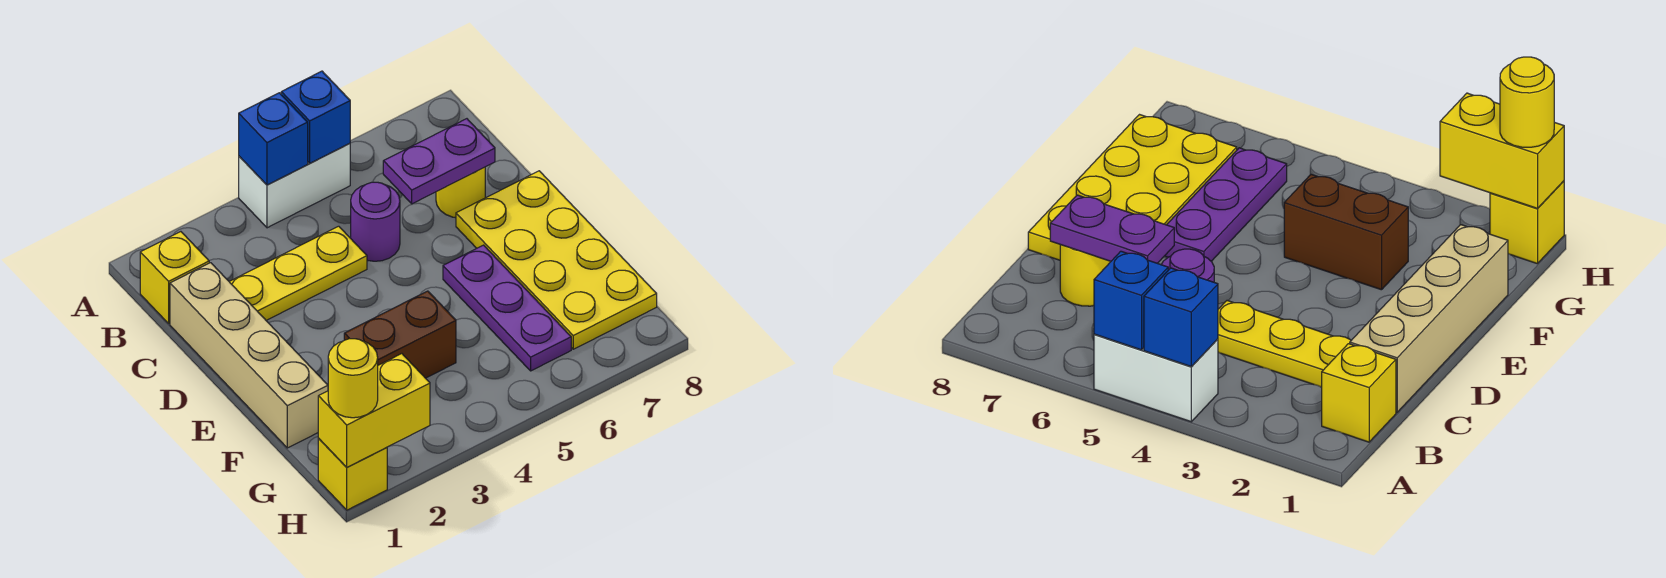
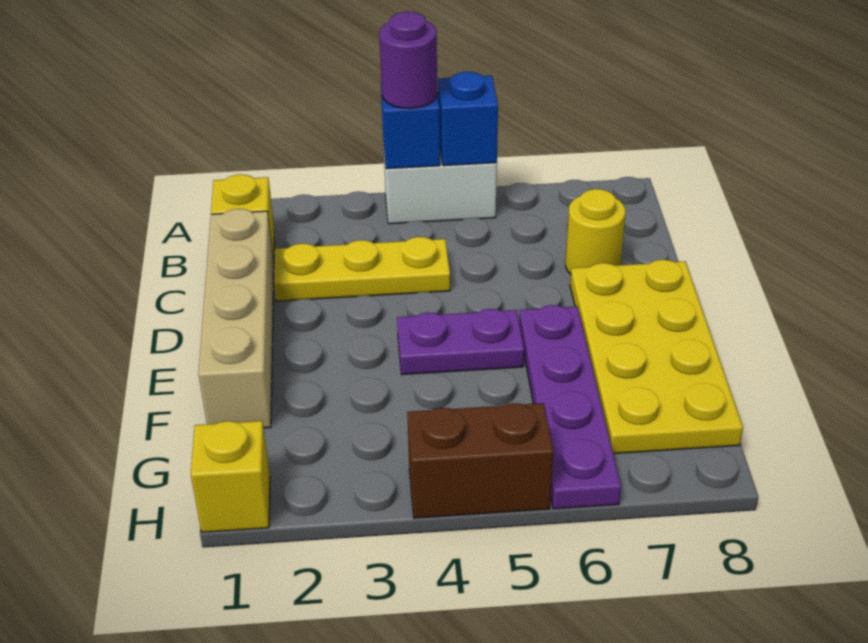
purple 1x1 round brick [351,182,400,261] -> purple 1x1 round brick moved to [379,12,437,109]
purple 1x2 plate [383,119,495,204] -> purple 1x2 plate moved to [397,309,524,375]
purple 1x3 plate [443,245,571,371] -> purple 1x4 plate [519,305,621,509]
brown 1x2 brick [344,291,456,378] -> brown 1x2 brick moved to [407,403,554,518]
yellow 1x2 brick [318,354,430,467] -> none
yellow 1x1 round brick [328,339,378,418] -> none

